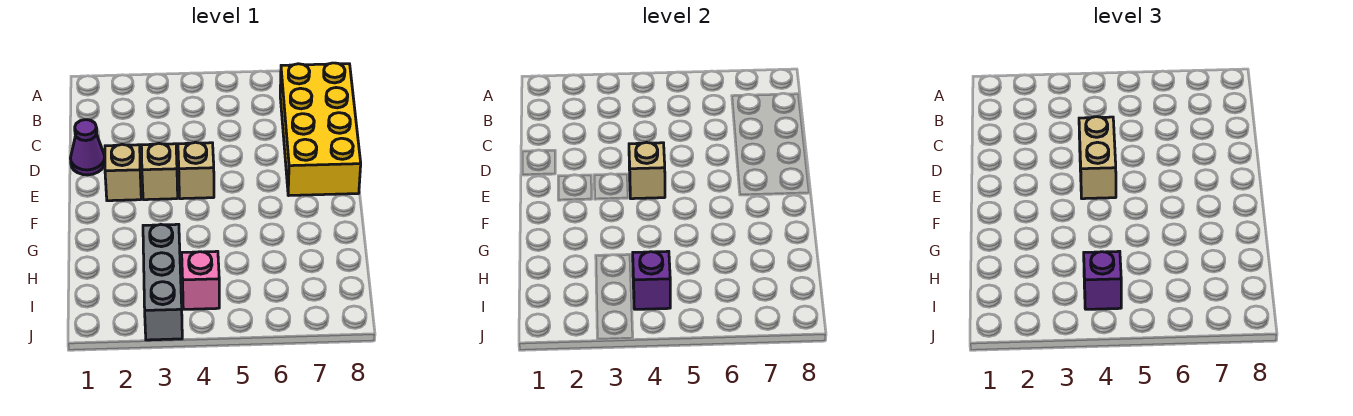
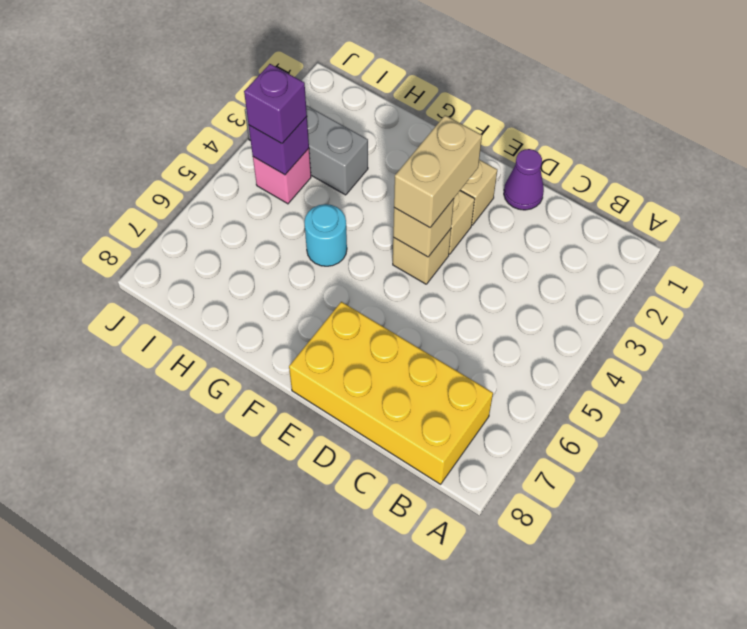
tan 1x2 brick [1079,117,1116,199] -> tan 1x2 brick turned to [394,115,482,228]
none -> cyan 1x1 round brick [304,204,347,266]

